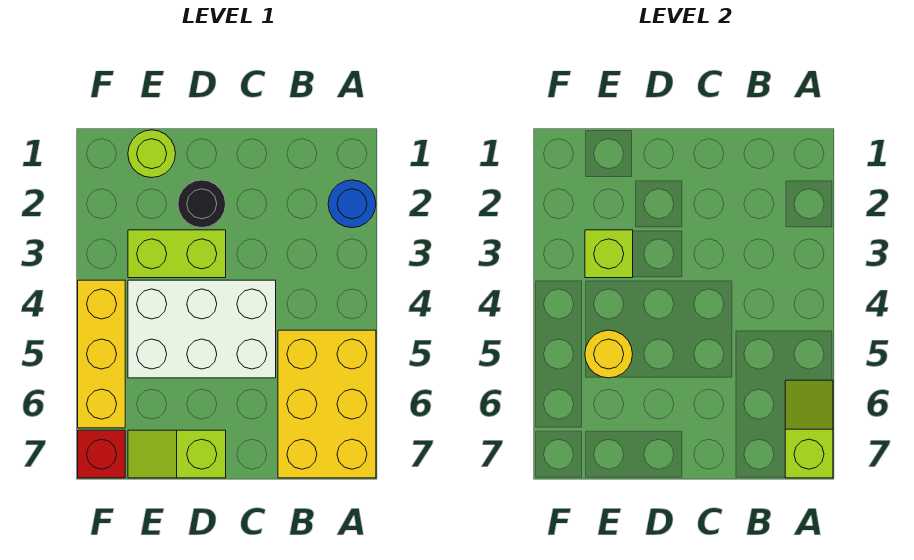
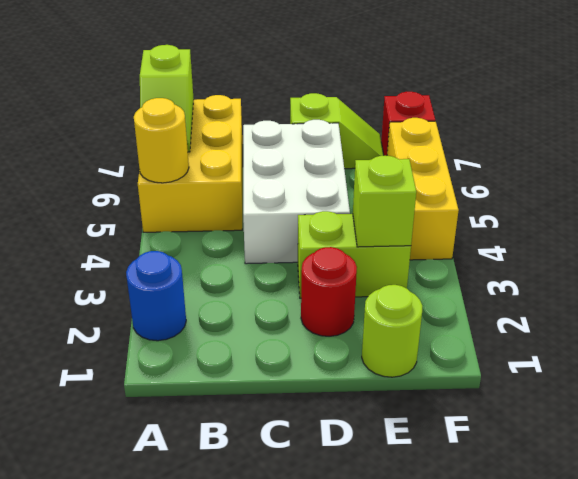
white 2x3 brick [128,280,276,378] -> white 2x3 brick turned to [243,120,350,264]
black 1x1 round brick [178,180,226,228] -> red 1x1 round brick [301,247,357,336]
yellow 1x1 round brick [585,330,633,378] -> yellow 1x1 round brick moved to [134,98,189,183]

